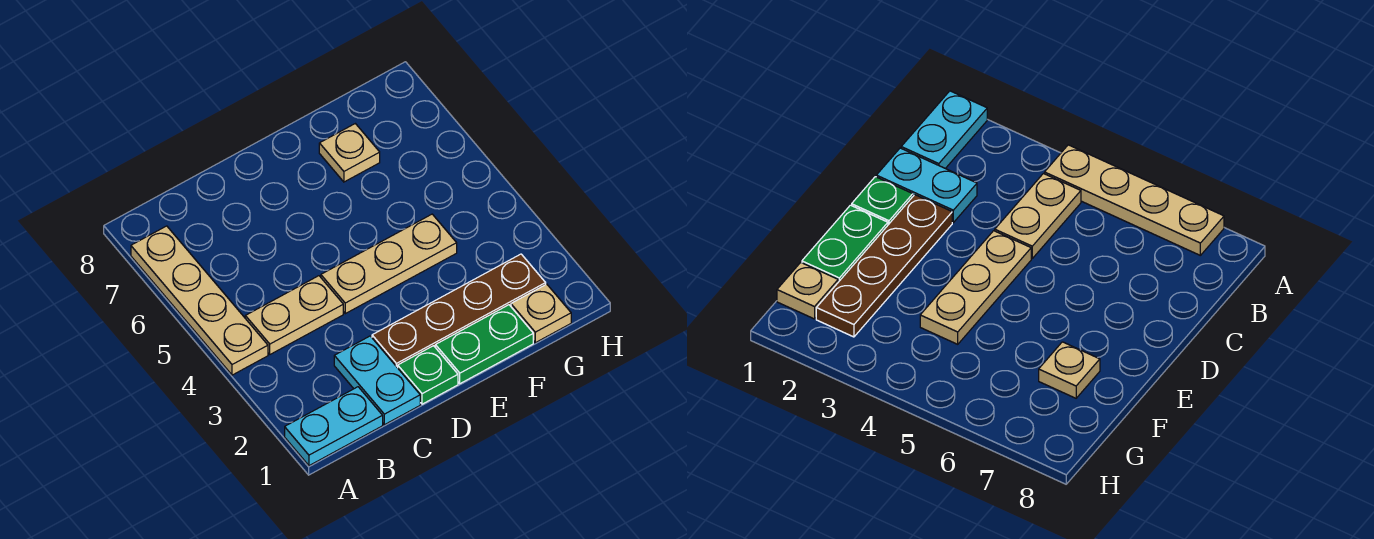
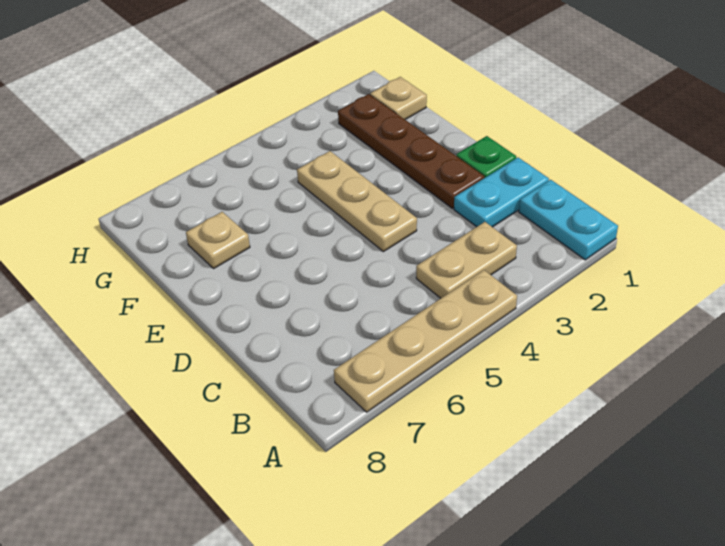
tan 1x2 plate [245,276,343,354] -> tan 1x2 plate turned to [416,222,517,298]
green 1x2 plate [435,305,533,384] -> none

